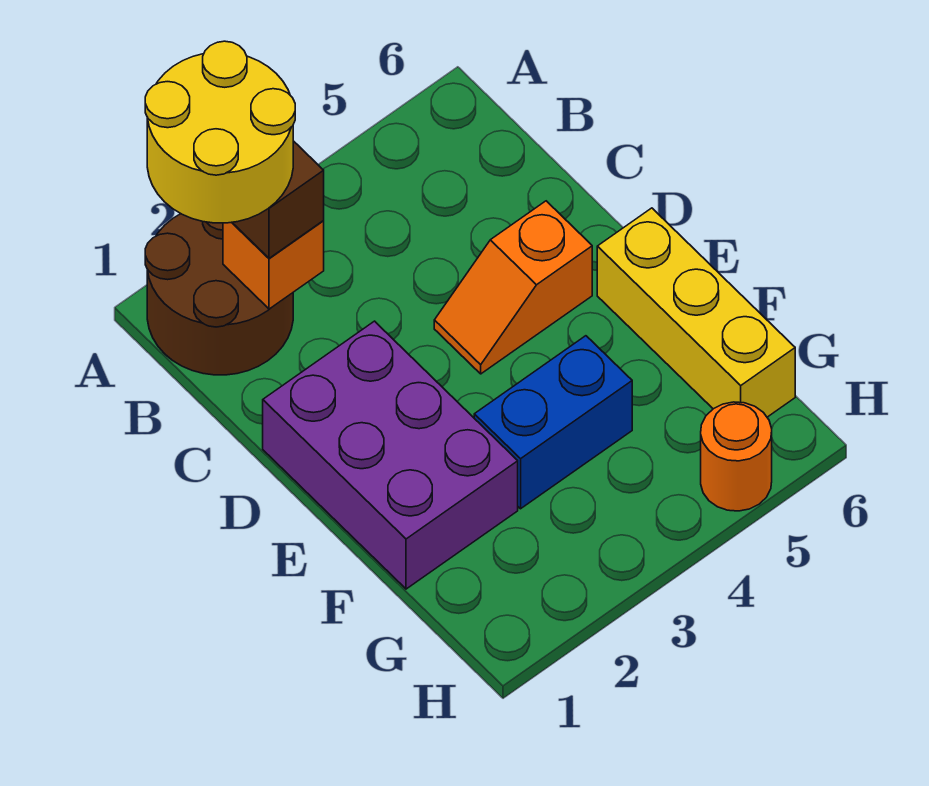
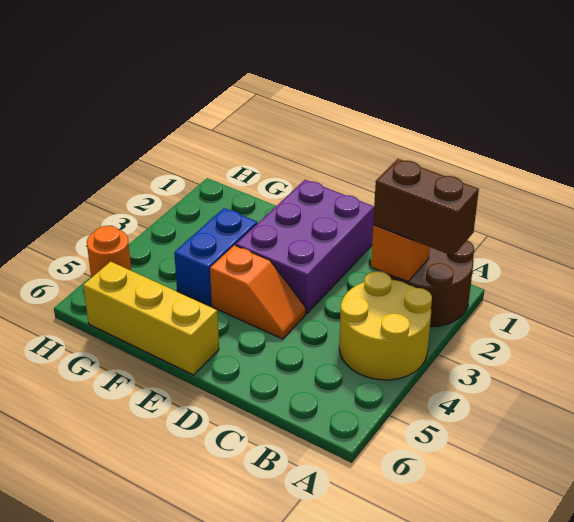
yellow 2x2 round brick [145,41,295,223] -> yellow 2x2 round brick moved to [339,271,432,380]
purple 2x3 brick [263,321,518,589] -> purple 2x3 brick turned to [236,180,374,314]
orange 1x2 slope [434,201,592,374] -> orange 1x2 slope turned to [210,245,306,339]

